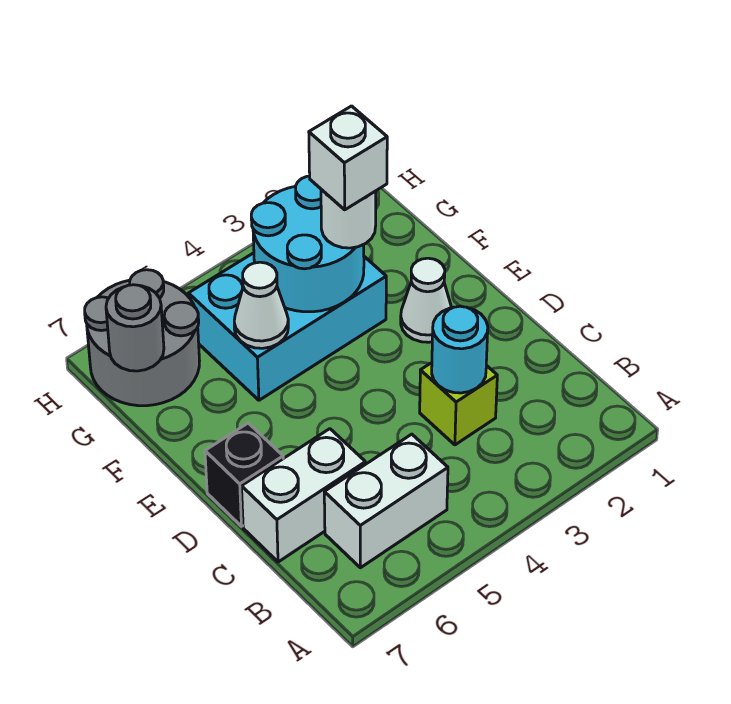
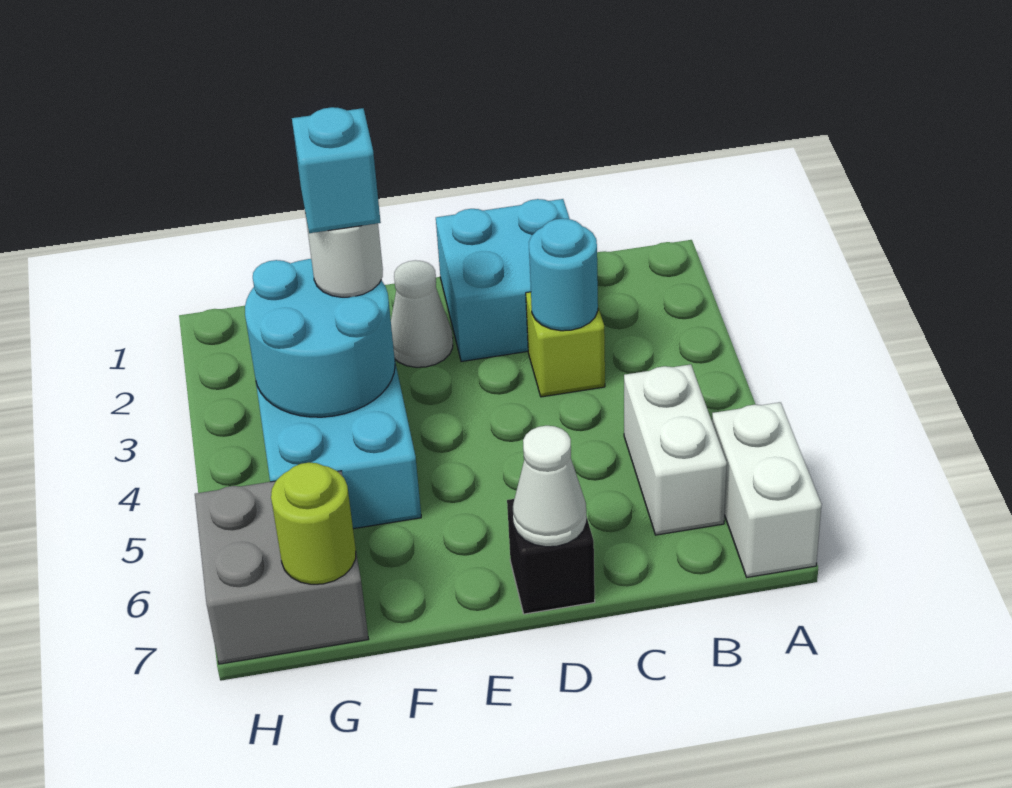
none -> cyan 2x2 brick [436,199,570,362]
white 1x2 brick [242,429,365,562] -> white 1x2 brick moved to [712,402,822,577]
white 1x1 brick [309,106,387,210] -> cyan 1x1 brick [292,107,381,233]
white 1x1 cone [234,262,288,348] -> white 1x1 cone moved to [513,426,587,547]
grey 2x2 round brick [85,270,200,406] -> grey 2x2 brick [195,471,368,664]
grey 1x1 round brick [106,285,164,371] -> lime 1x1 round brick [271,462,356,584]

